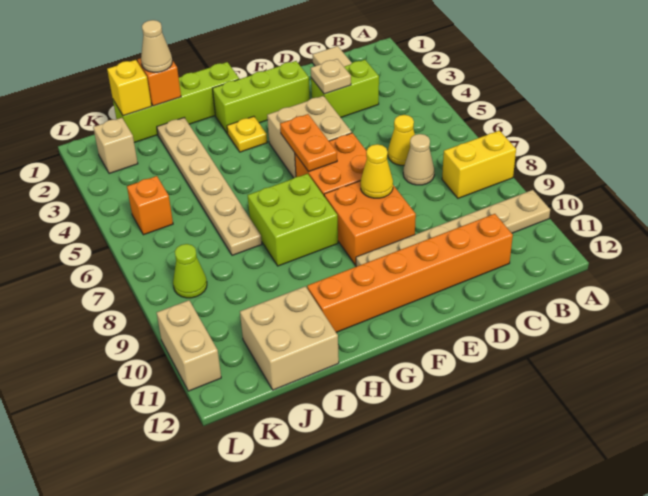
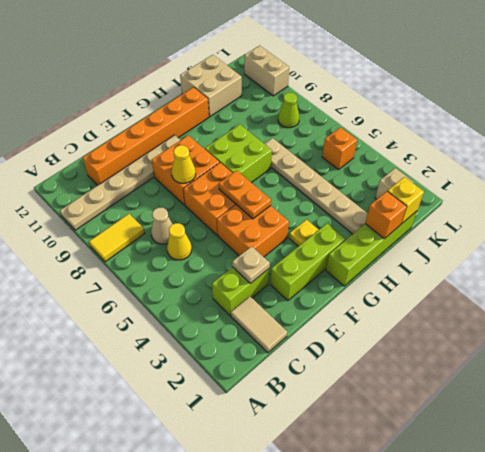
yellow 1x2 brick [442,131,516,198] -> yellow 1x2 tile [89,214,145,262]
tan 2x2 brick [267,96,352,178] -> orange 2x2 brick [217,205,289,257]
tan 1x1 cone [141,20,172,72] -> none

